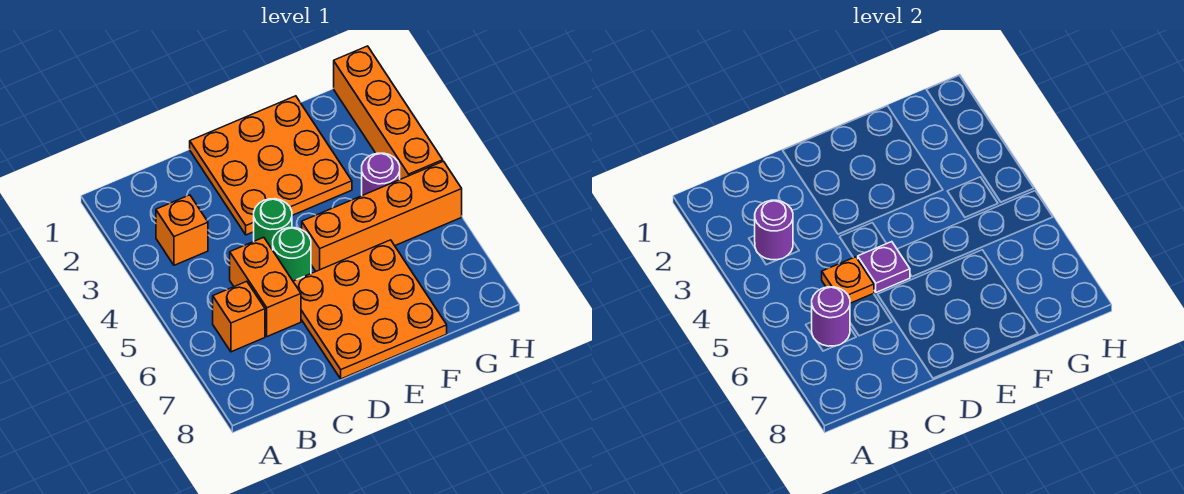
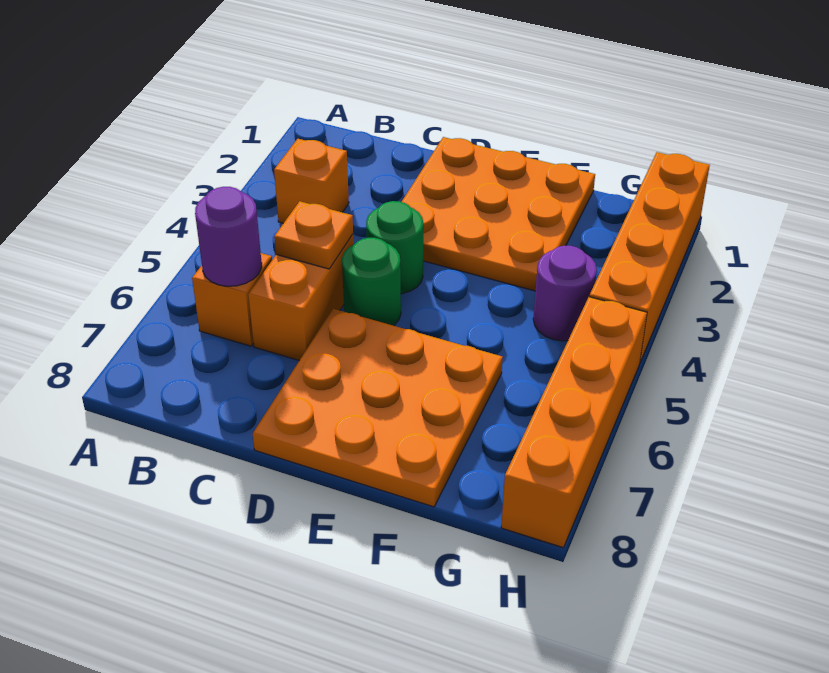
purple 1x1 round brick [755,200,793,260] -> none
purple 1x1 plate [858,242,910,292] -> none
orange 1x4 brick [302,161,462,271] -> orange 1x4 brick turned to [501,297,647,548]

